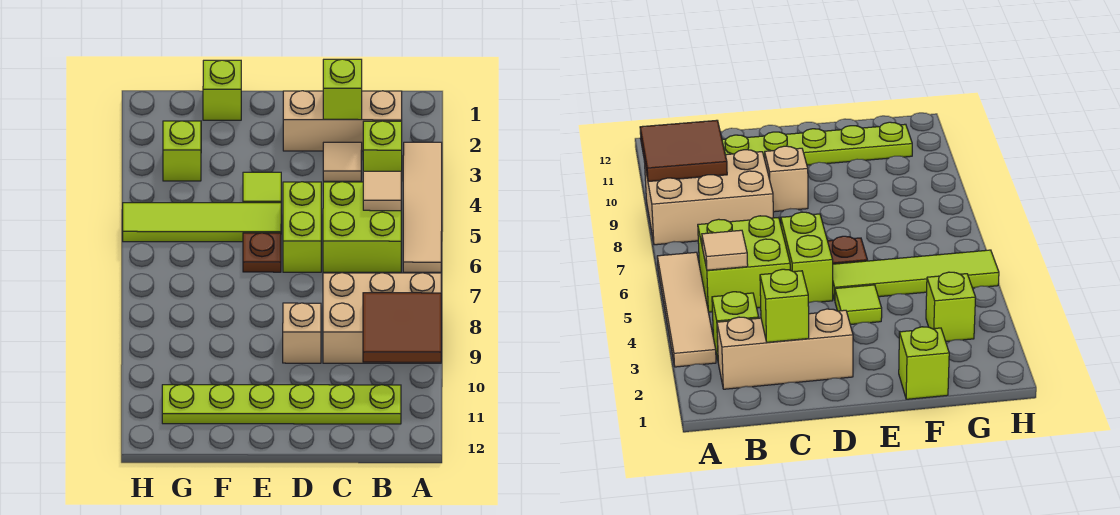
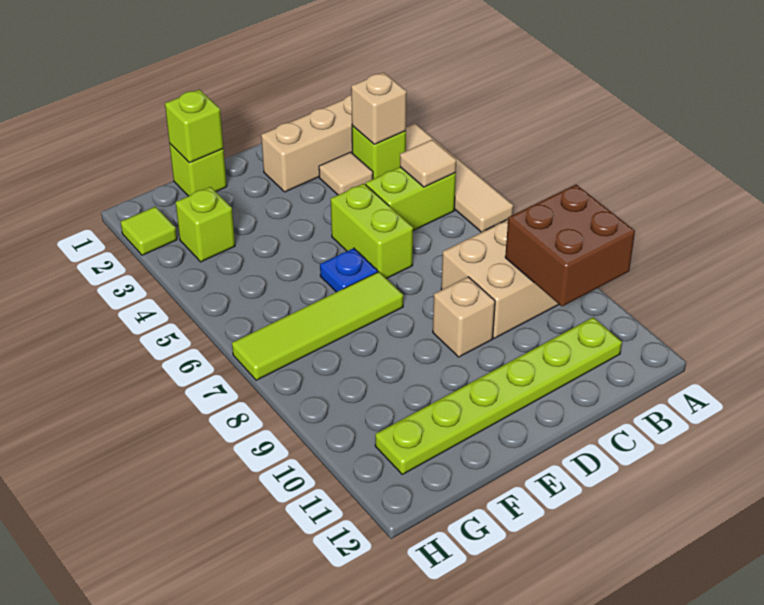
brown 2x2 tile [363,293,441,362] -> brown 2x2 brick [505,185,635,306]
none -> tan 1x1 brick [351,72,407,144]
lime 2x2 brick [323,182,401,272] -> lime 1x2 brick [366,167,456,231]
lime 1x1 brick [323,59,362,120] -> lime 1x1 brick moved to [165,90,223,163]
lime 1x1 tile [243,172,281,203] -> lime 1x1 tile moved to [121,207,177,255]
lime 1x4 tile [123,203,281,242] -> lime 1x4 tile moved to [232,272,403,380]
brown 1x1 plate [243,233,281,272] -> blue 1x1 plate [320,248,378,292]

